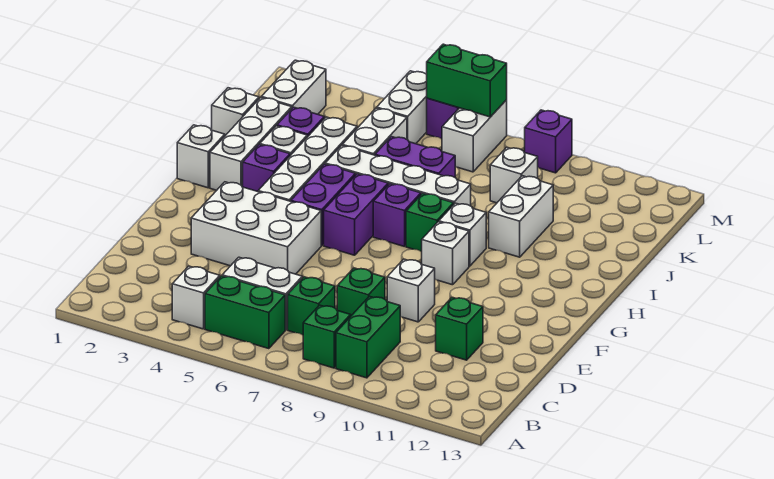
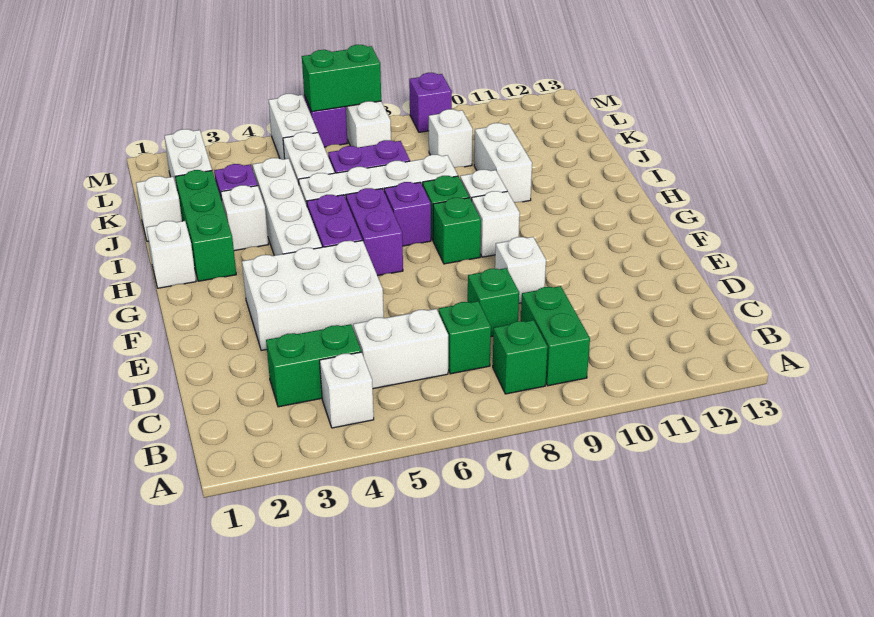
green 1x2 brick [205,276,285,349] -> green 1x2 brick moved to [266,324,361,407]
green 1x1 brick [436,297,483,360] -> green 1x1 brick moved to [433,198,481,264]
white 1x3 brick [210,98,292,190] -> green 1x3 brick [175,170,236,281]
purple 1x1 brick [243,145,290,192] -> none

